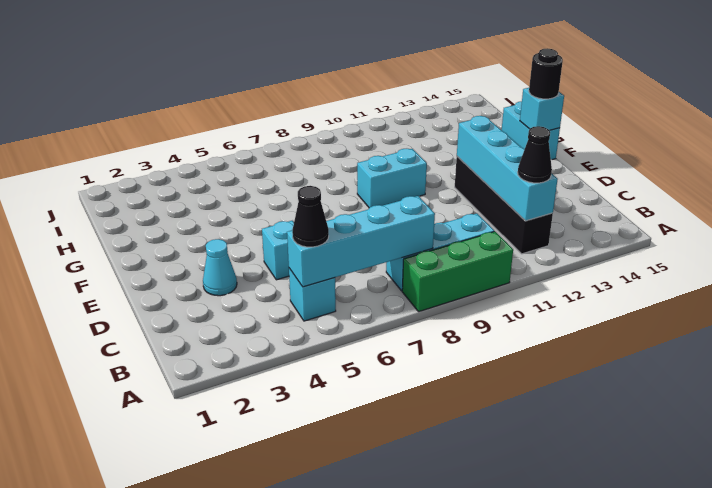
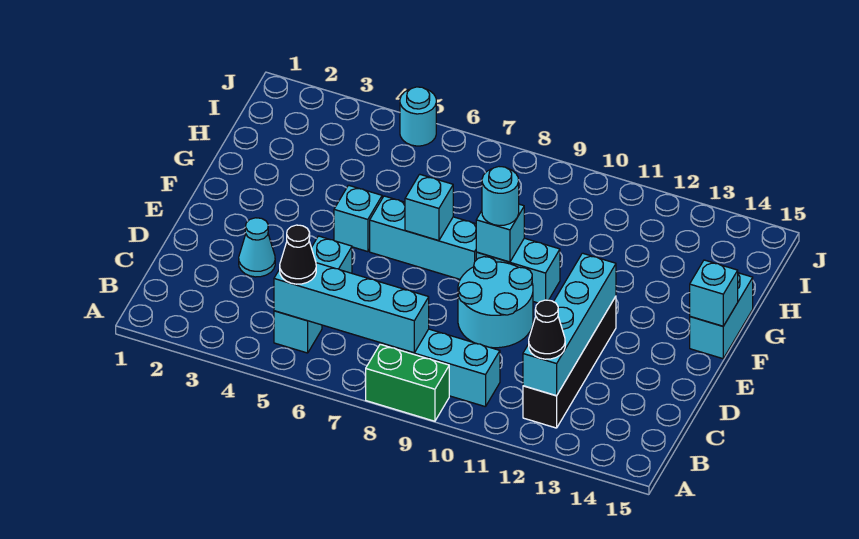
green 1x3 brick [402,232,513,312] -> green 1x2 brick [366,344,449,421]
none -> cyan 2x2 round brick [458,257,533,348]
none -> cyan 1x1 brick [334,185,382,252]
none -> cyan 1x3 brick [370,196,476,279]
none -> cyan 1x1 brick [405,174,453,241]
none -> cyan 1x1 brick [476,204,524,262]
none -> cyan 1x1 round brick [482,167,519,226]
black 1x1 round brick [529,48,563,99] -> none
none -> cyan 1x1 round brick [400,87,436,146]

